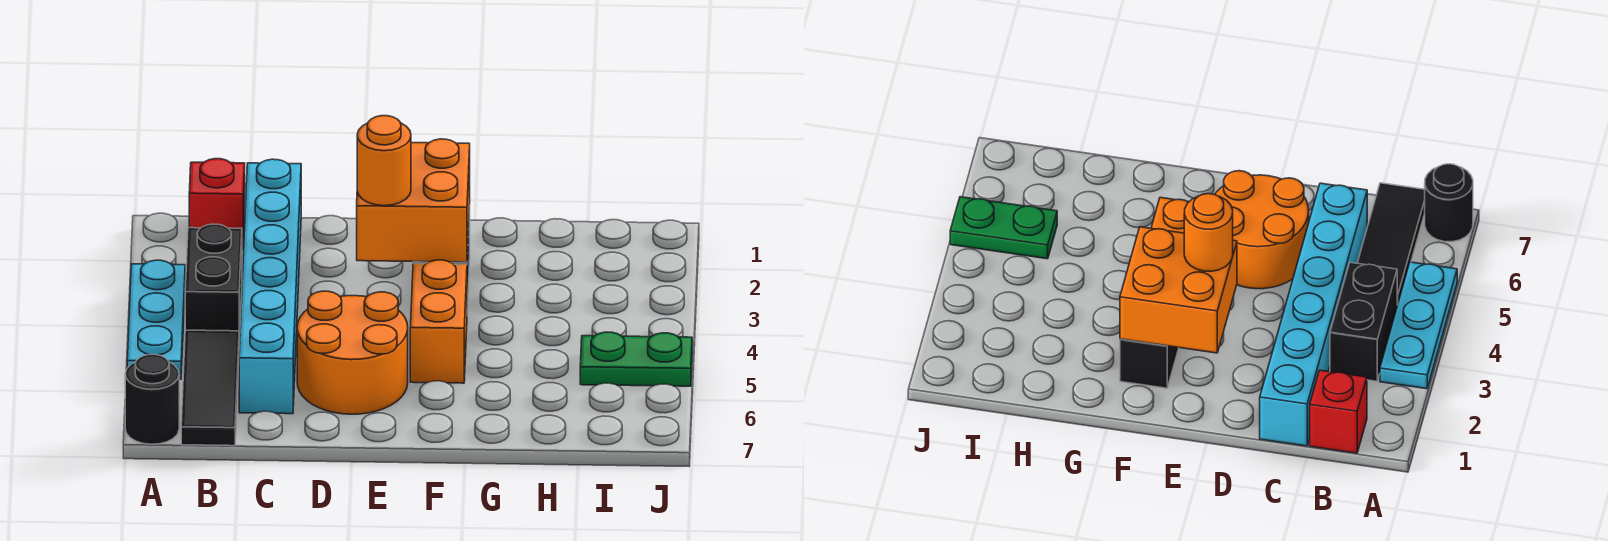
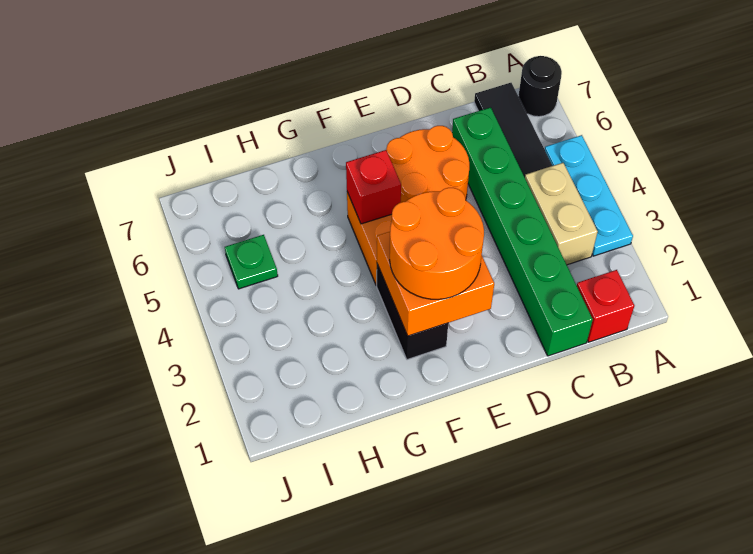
black 1x2 brick [185,224,242,341] -> tan 1x2 brick [525,163,598,265]
cyan 1x6 brick [239,159,301,414] -> green 1x6 brick [452,107,593,356]
orange 1x1 round brick [357,116,411,206] -> orange 2x2 round brick [390,188,484,299]
none -> red 1x1 brick [346,150,401,224]
green 1x2 plate [580,332,692,386] -> green 1x1 plate [225,235,278,289]

